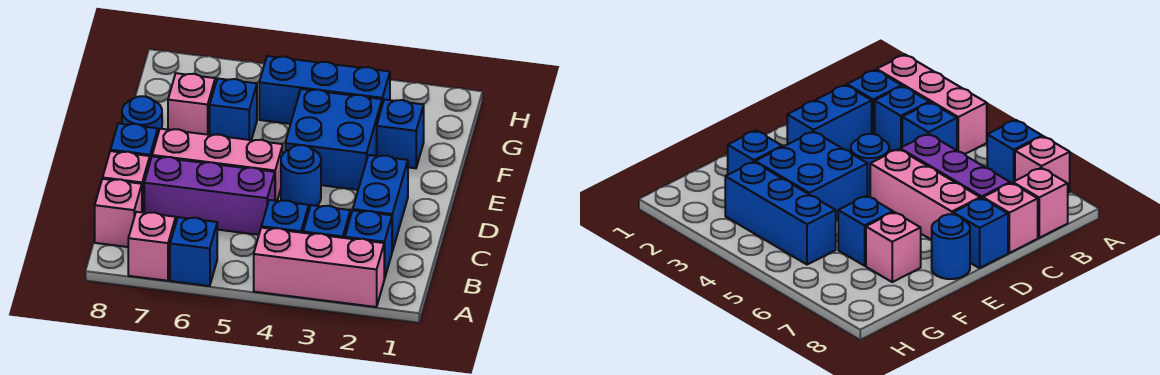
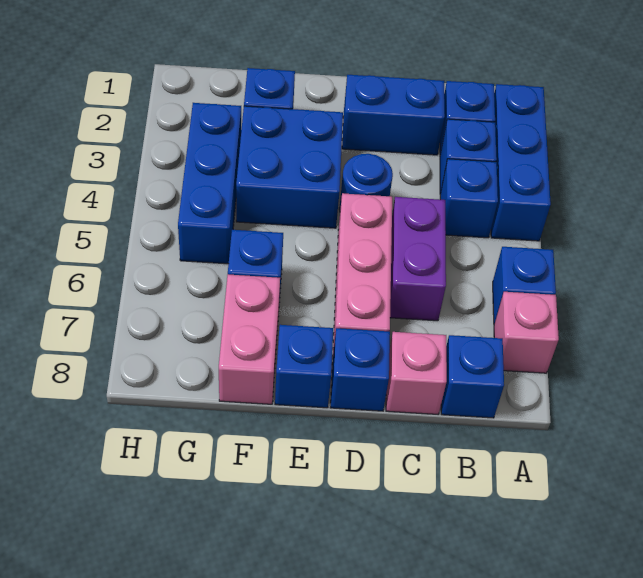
pink 1x3 brick [254,228,384,307] -> blue 1x3 brick [491,84,551,241]
pink 1x1 brick [95,179,142,247] -> blue 1x1 brick [441,335,504,418]
purple 1x3 brick [144,156,275,235] -> purple 1x2 brick [390,197,446,321]
blue 1x1 round brick [122,96,162,133] -> blue 1x1 brick [275,325,333,408]
pink 1x1 brick [168,73,215,135] -> pink 1x2 brick [219,274,280,404]

